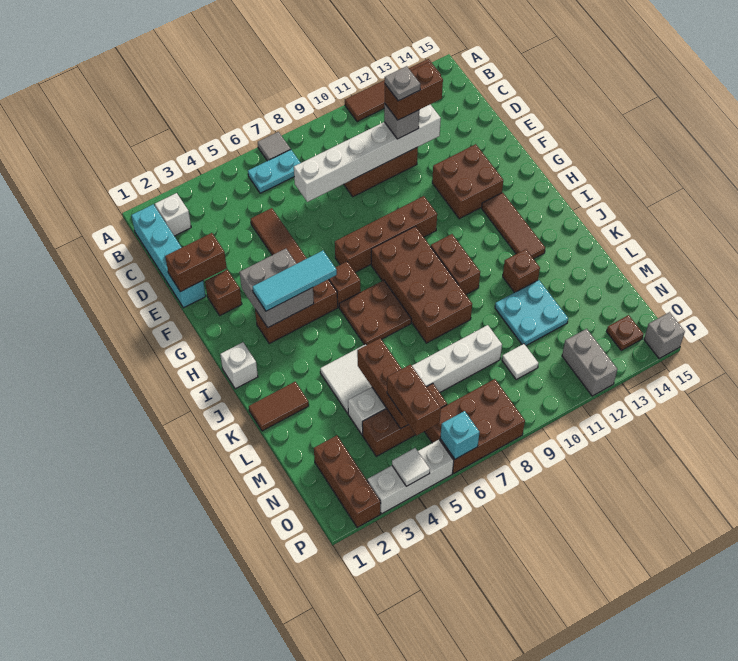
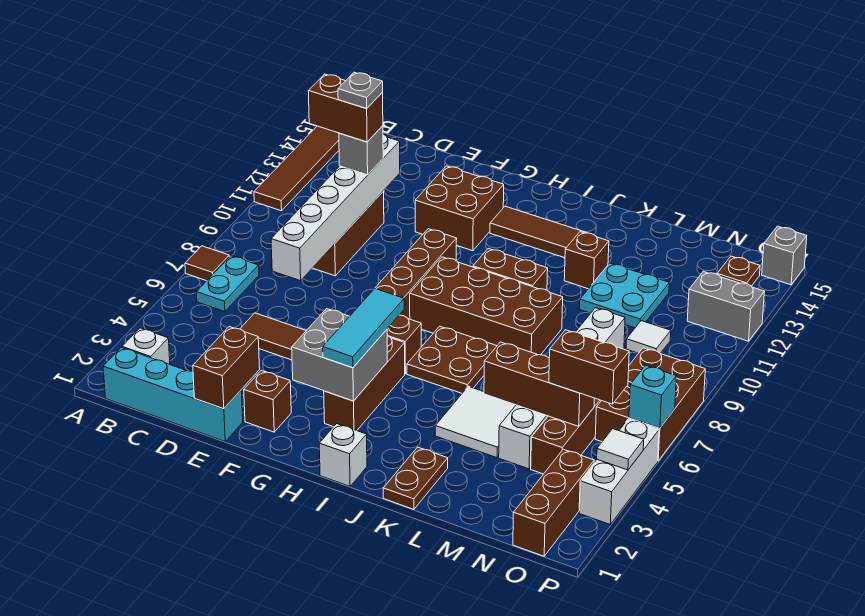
grey 1x1 tile [258,132,291,161] -> brown 1x1 tile [185,246,229,281]
brown 1x2 brick [384,62,443,120] -> brown 1x2 brick turned to [308,74,383,142]
brown 1x2 tile [249,382,309,431] -> brown 1x2 plate [383,447,448,509]
brown 1x3 brick [314,436,381,528] -> brown 1x3 brick turned to [513,449,594,556]

